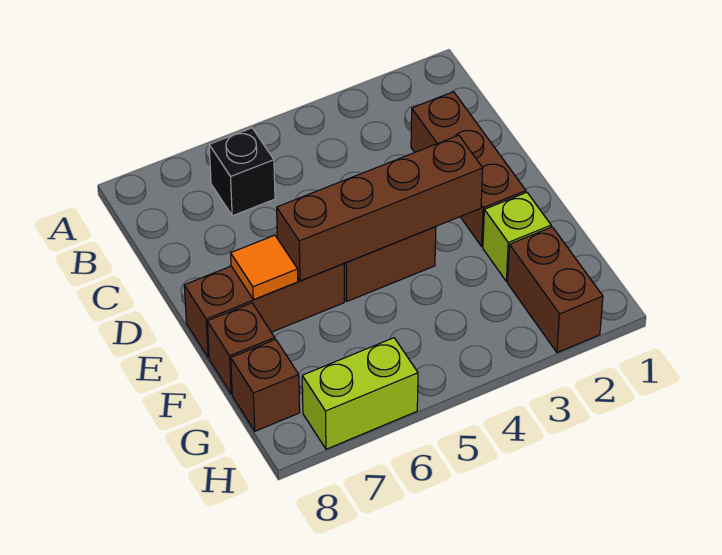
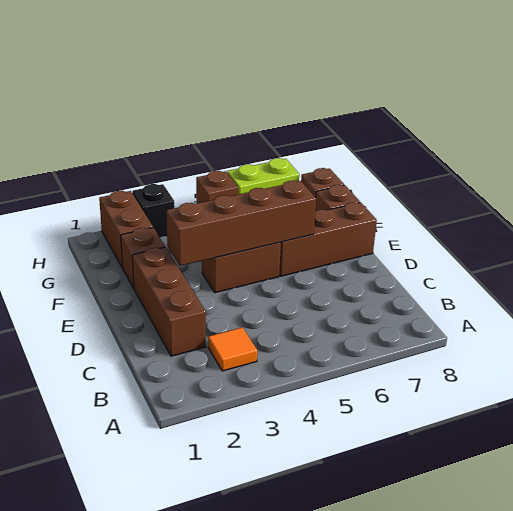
black 1x1 brick [209,128,275,216] -> black 1x1 brick moved to [132,184,174,237]
orange 1x1 tile [231,235,298,300] -> orange 1x1 tile moved to [208,327,257,371]
lime 1x1 brick [483,192,551,282] -> brown 1x1 brick [121,228,165,288]
none -> brown 1x1 brick [196,171,238,203]

